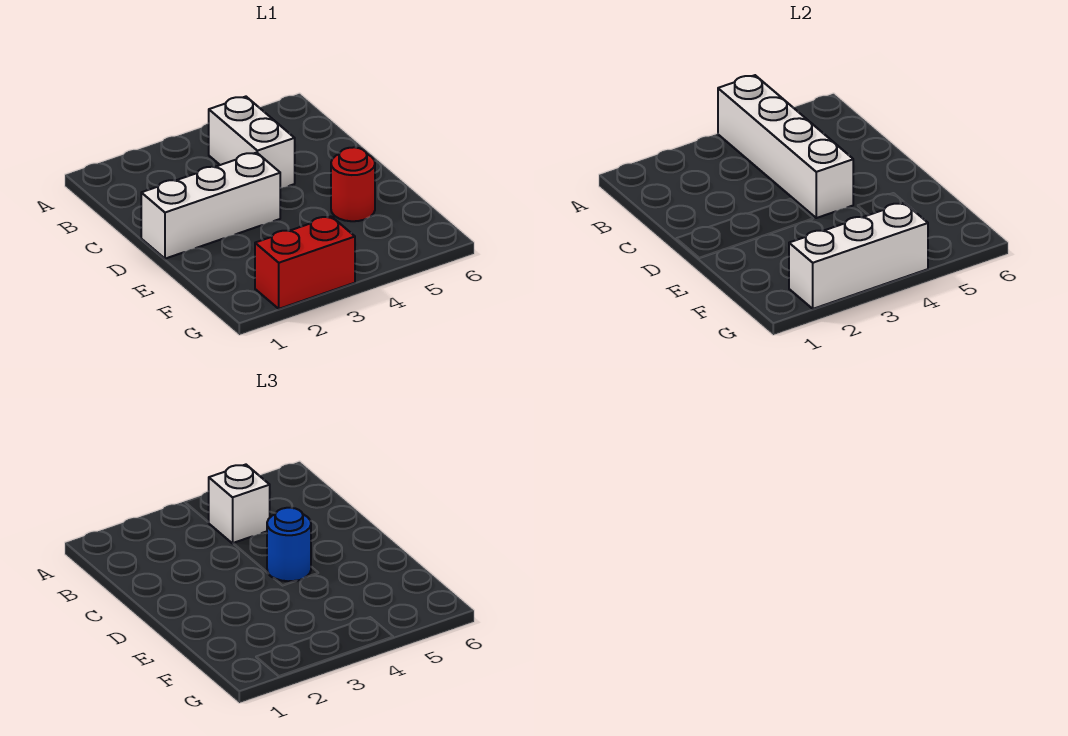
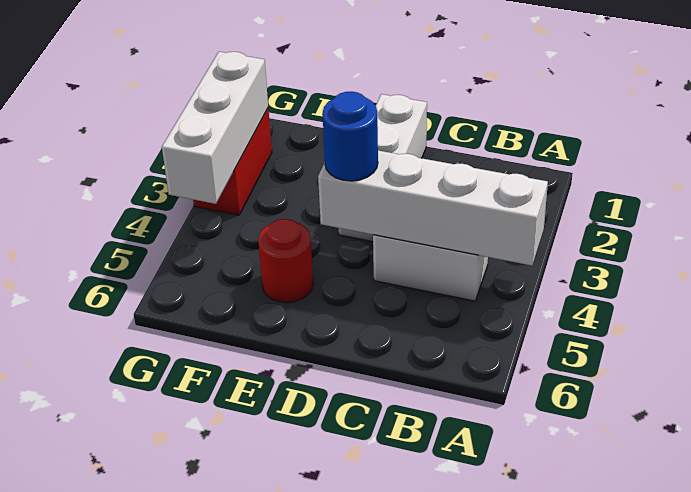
white 1x1 brick [209,465,270,543] -> none

